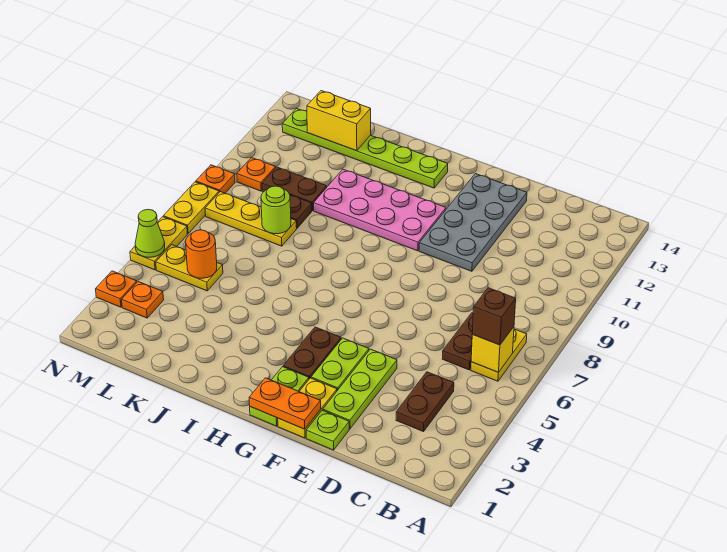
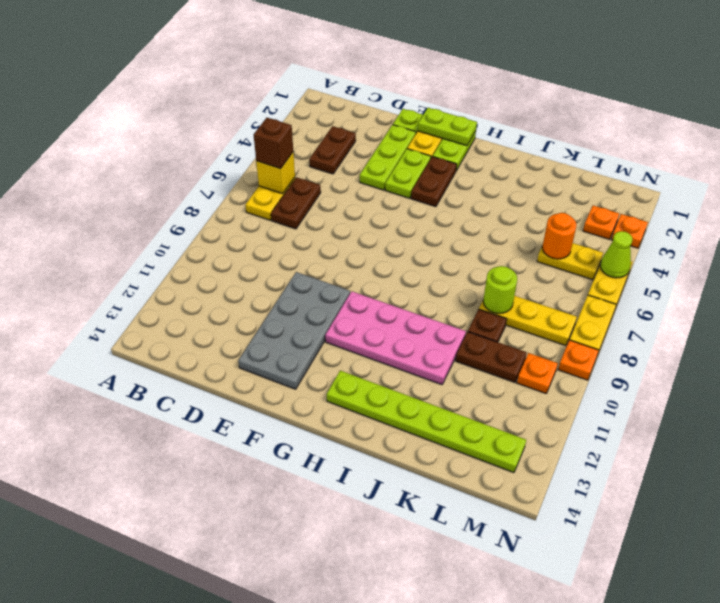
orange 1x2 plate [249,378,321,429] -> lime 1x2 plate [418,108,477,146]
yellow 1x2 brick [307,91,371,151] -> none

